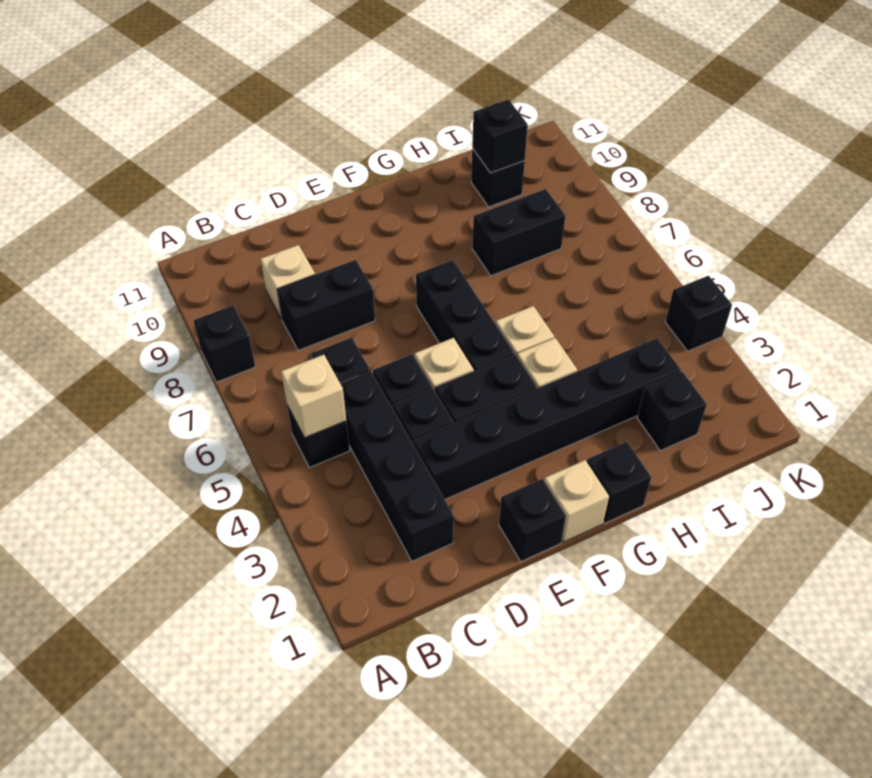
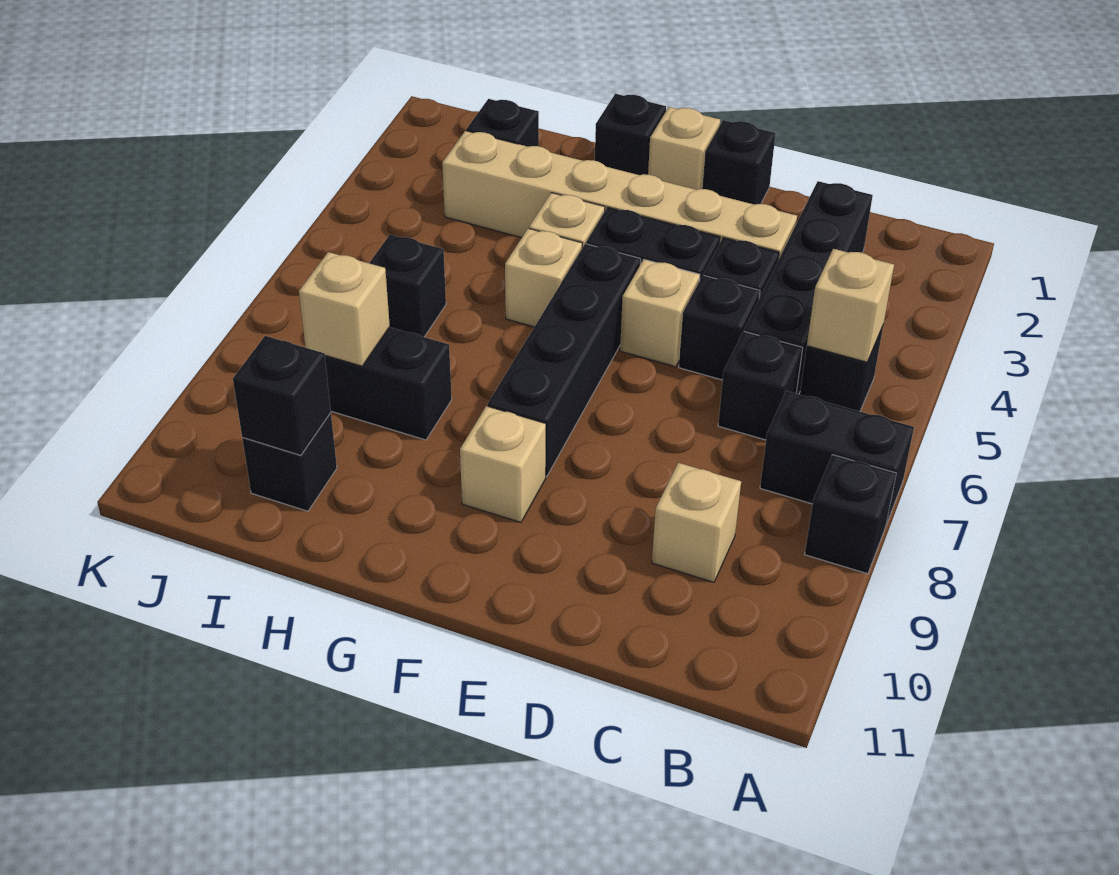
black 1x2 brick [277,260,375,351] -> black 1x2 brick moved to [760,391,914,525]
black 1x6 brick [413,338,681,499] -> tan 1x6 brick [442,131,797,260]
black 1x3 brick [416,260,514,371] -> black 1x4 brick [488,244,641,476]
none -> tan 1x1 brick [460,406,546,522]
none -> tan 1x1 brick [299,252,390,366]
black 1x1 brick [665,276,732,351] -> black 1x1 brick moved to [370,235,446,337]

